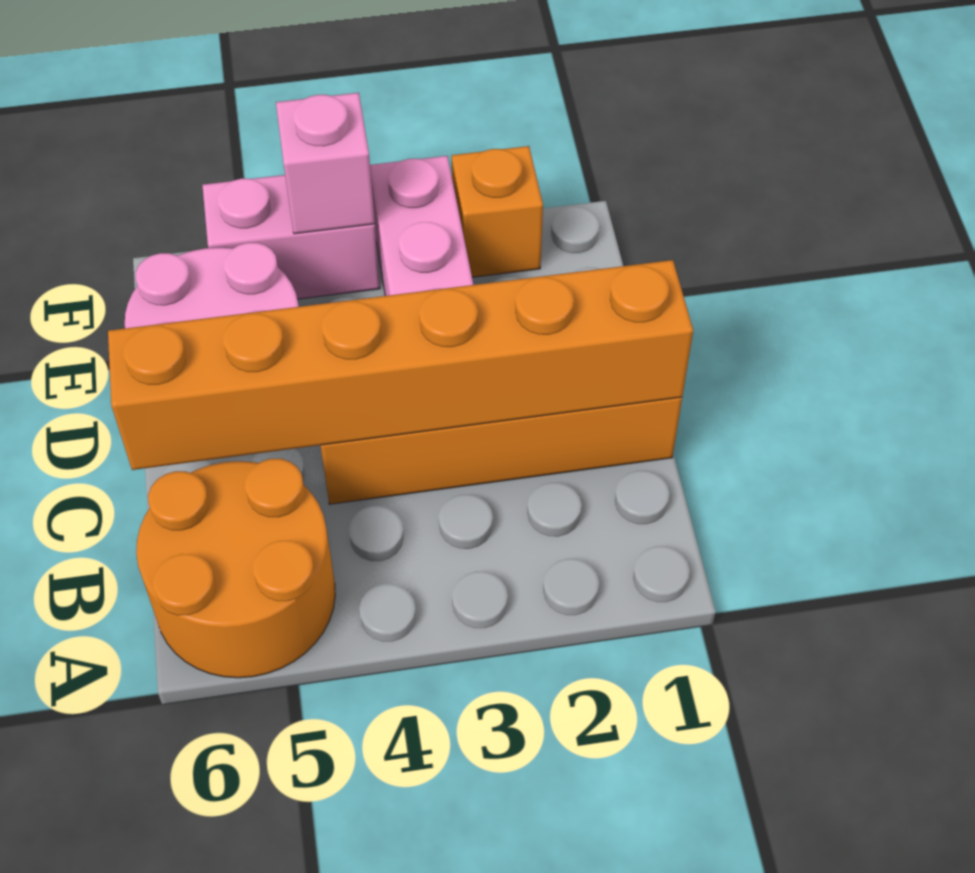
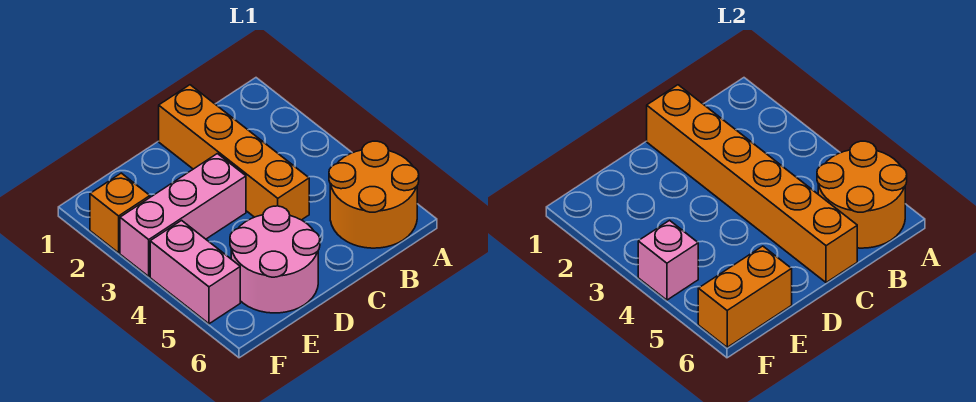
none -> orange 2x2 round brick [817,141,907,248]
none -> orange 1x2 brick [698,246,792,347]

